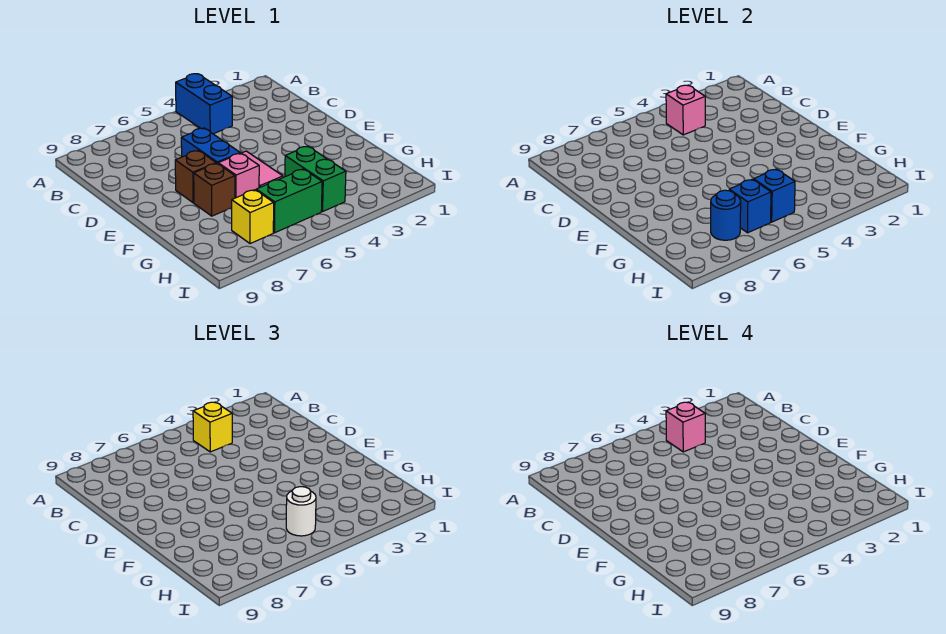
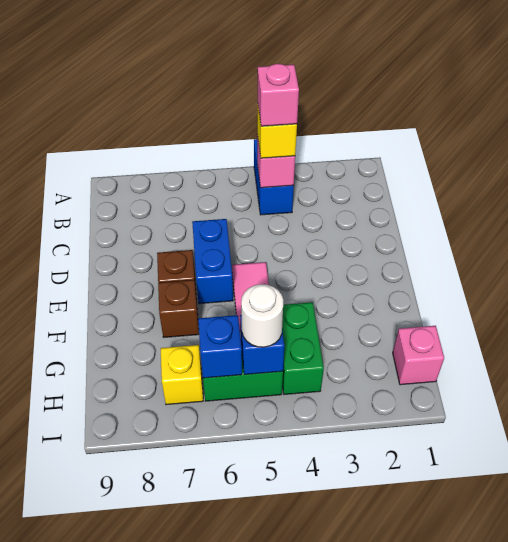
pink 1x1 brick [218,153,259,198] -> pink 1x1 brick moved to [393,326,444,385]
blue 1x1 round brick [711,190,741,240] -> none

